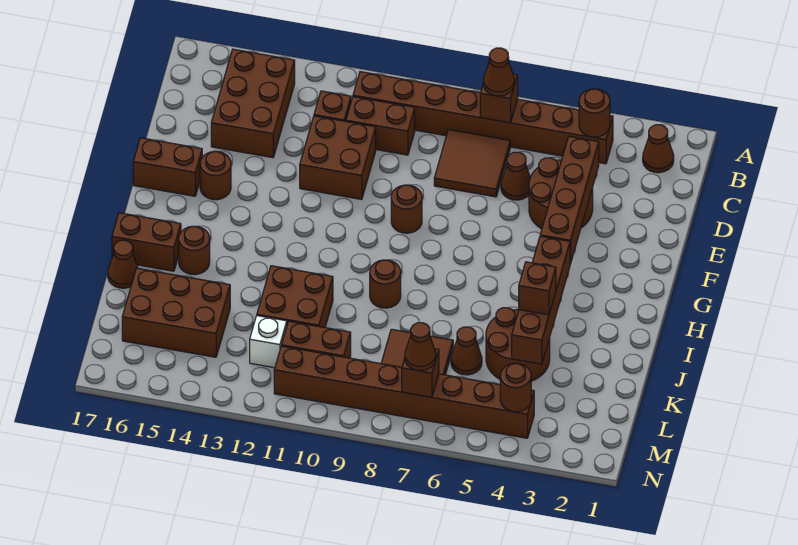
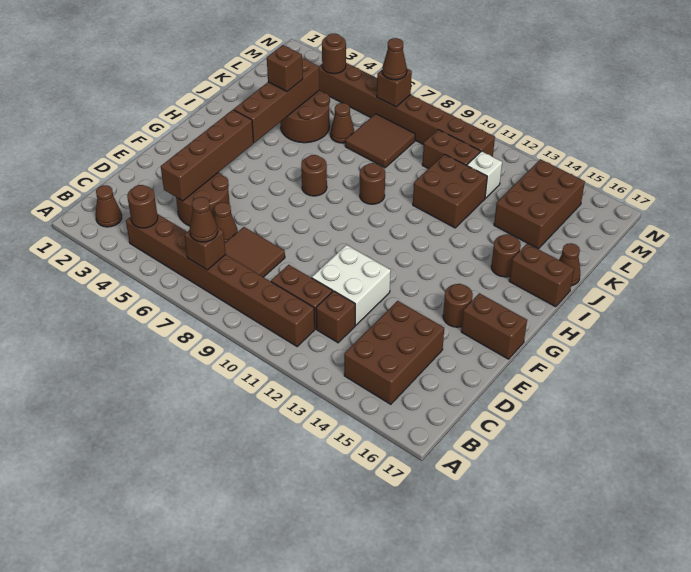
brown 2x2 brick [300,116,376,199] -> white 2x2 brick [312,245,391,325]
brown 1x1 round brick [391,185,422,233] -> brown 1x1 round brick moved to [301,155,327,196]
brown 2x3 brick [122,268,230,357] -> brown 2x3 brick turned to [494,159,585,249]

